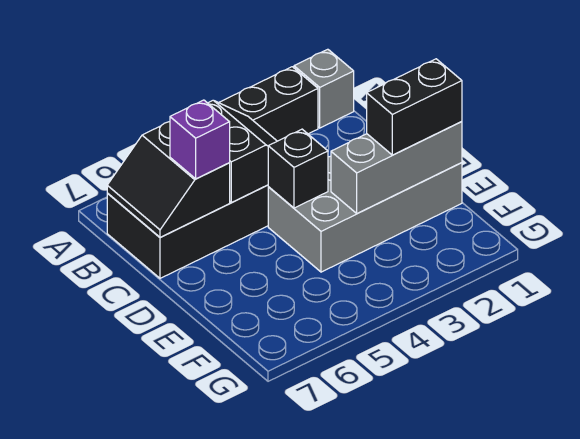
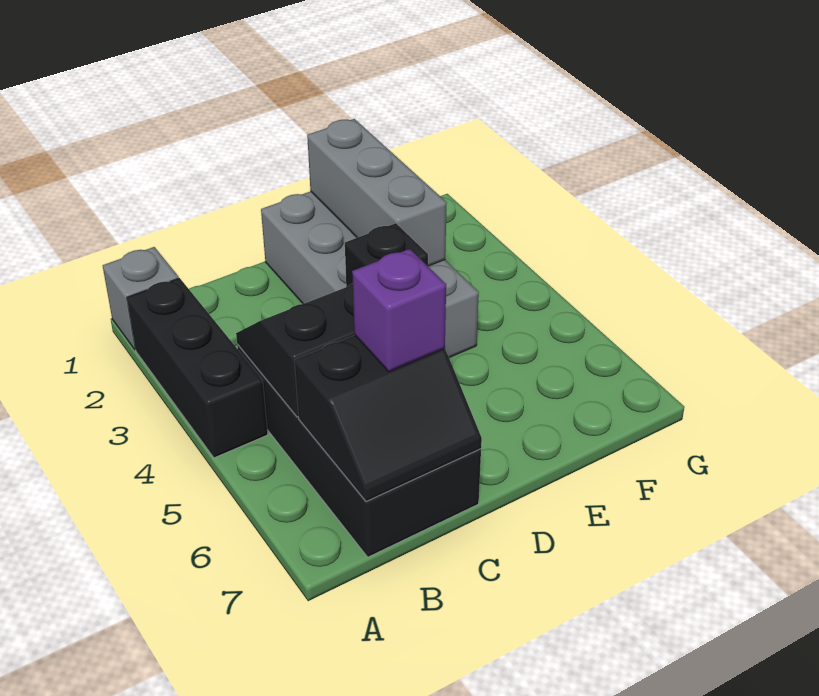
black 1x2 brick [367,59,462,155] -> none

